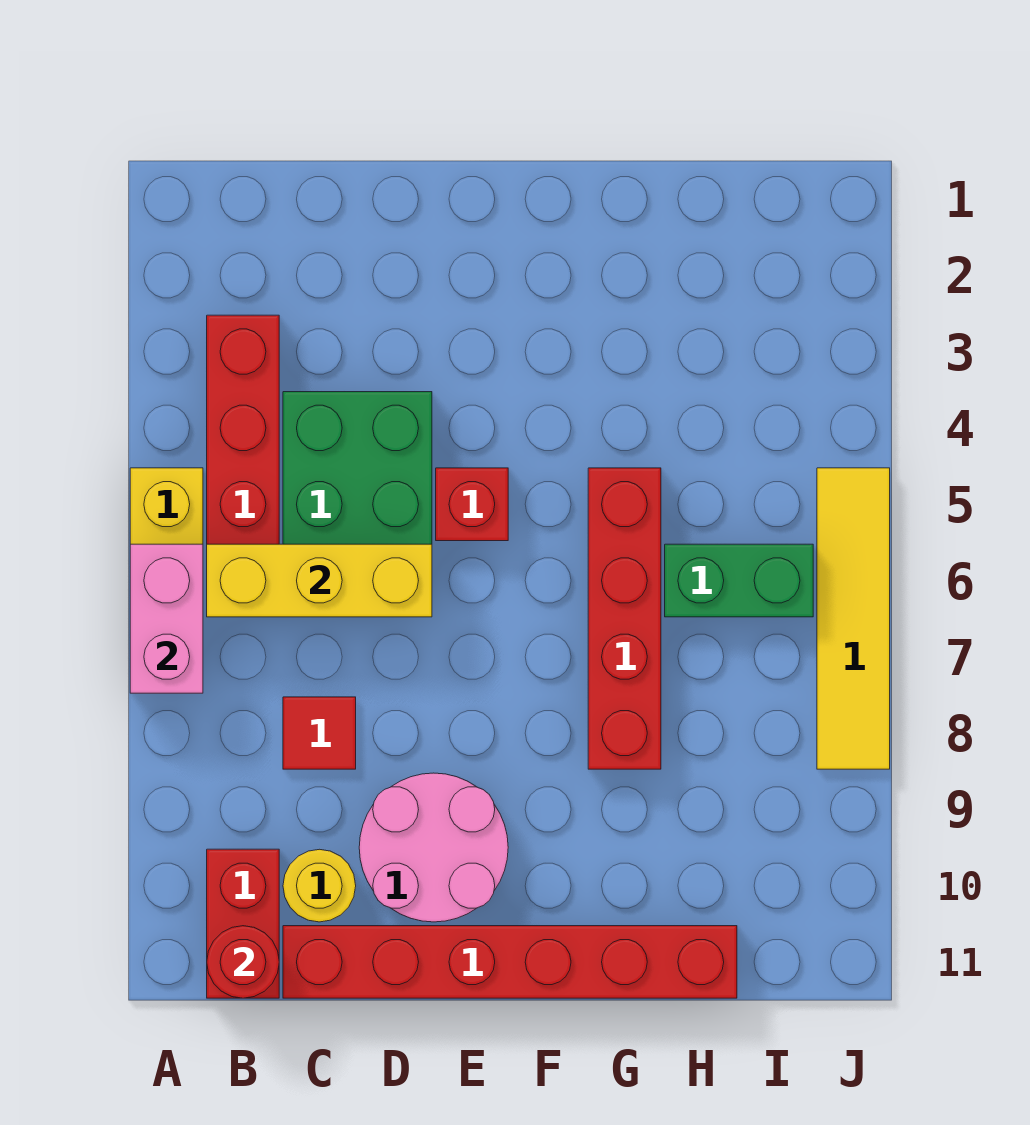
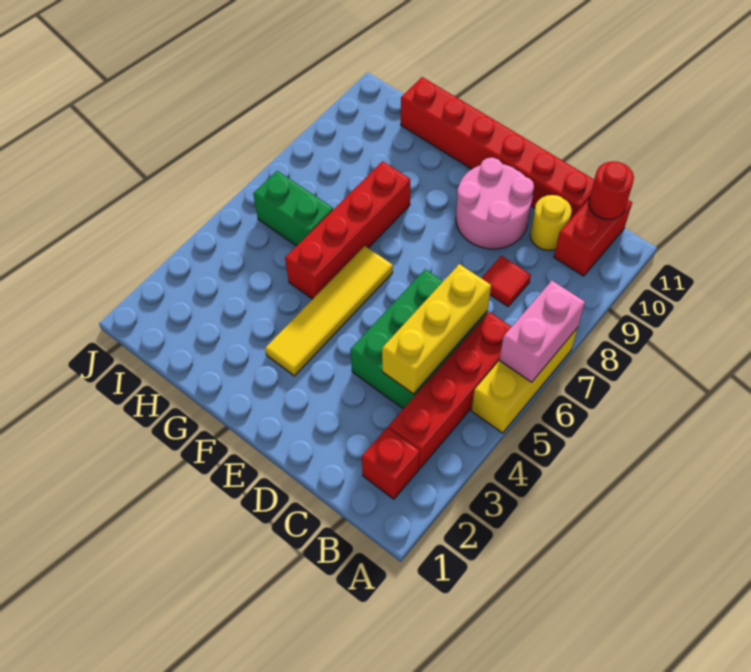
yellow 1x3 brick [207,544,432,617] -> yellow 1x3 brick turned to [382,264,491,394]
red 1x1 brick [436,468,508,541] -> red 1x1 brick moved to [362,427,420,499]
yellow 1x4 tile [817,468,890,769] -> yellow 1x4 tile moved to [265,246,393,376]

